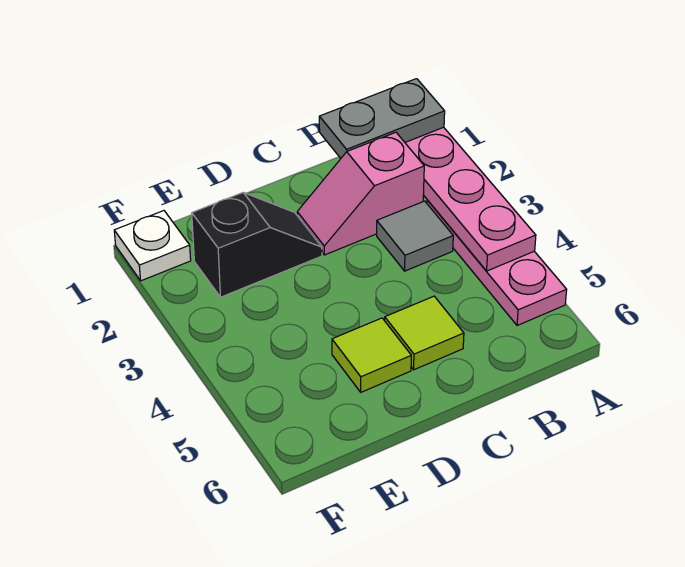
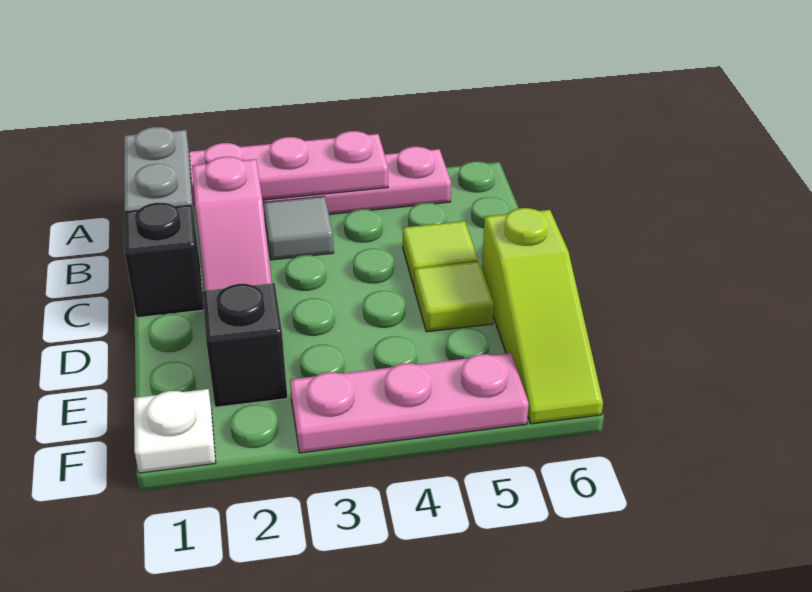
none -> black 1x1 brick [124,203,204,318]
none -> lime 1x3 slope [482,208,603,424]
none -> pink 1x3 plate [290,353,529,453]

